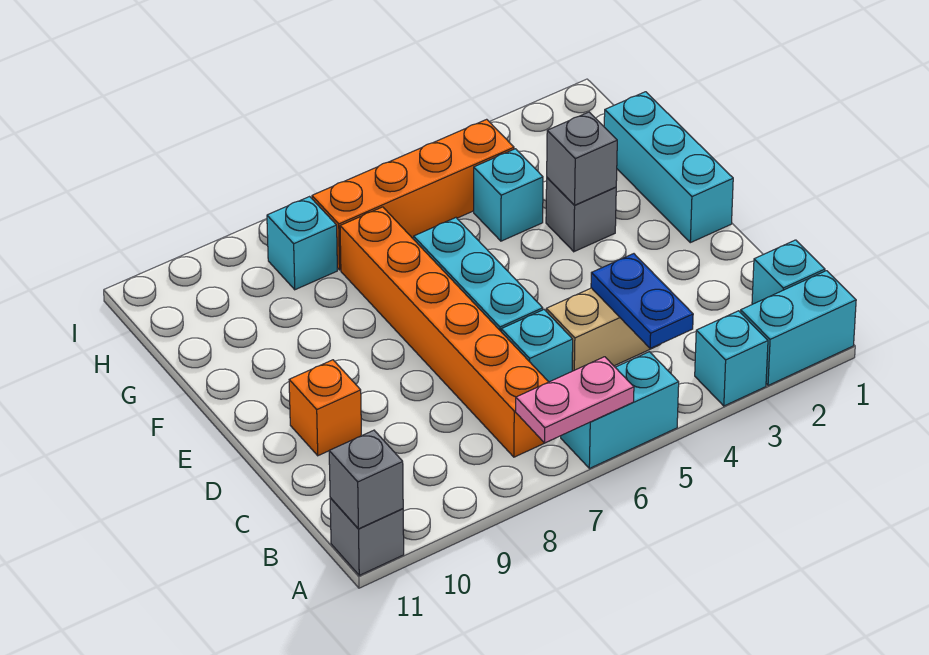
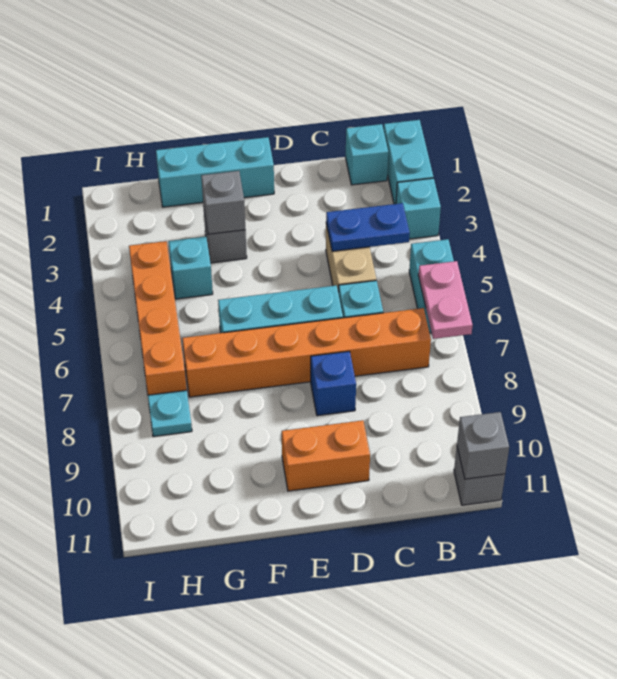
none -> blue 1x1 brick [311,351,356,416]
orange 1x1 brick [289,360,361,456] -> orange 1x2 brick [282,420,370,491]
cyan 1x1 brick [267,197,337,290] -> cyan 1x1 plate [148,390,192,437]

